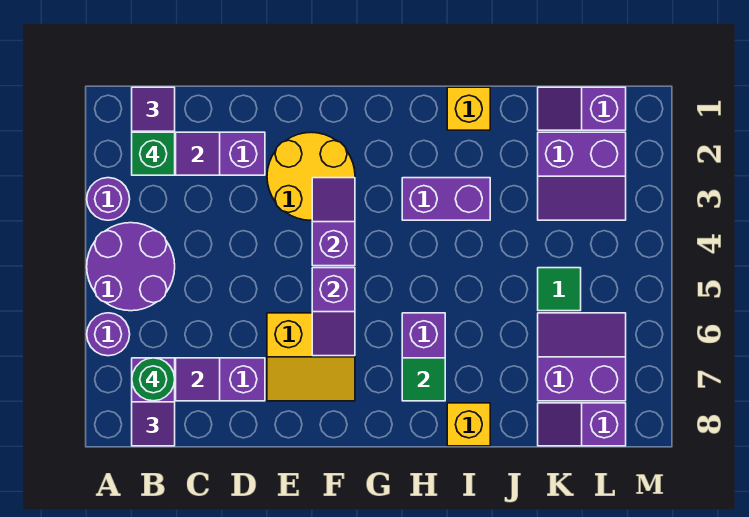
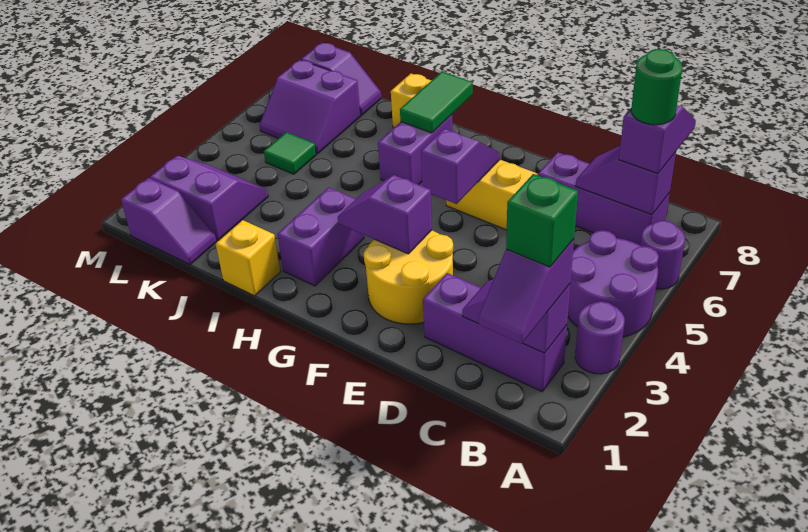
purple 1x2 slope [312,178,355,266] -> purple 1x2 slope turned to [338,175,432,254]
purple 1x2 brick [402,178,490,220] -> purple 1x2 brick turned to [277,187,364,286]
green 1x1 tile [402,358,445,401] -> green 1x2 tile [400,72,473,133]

